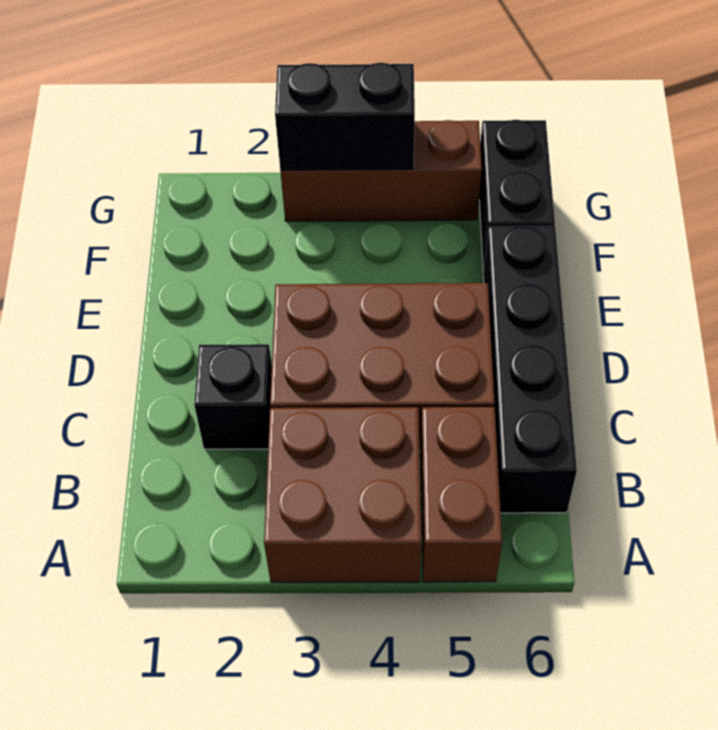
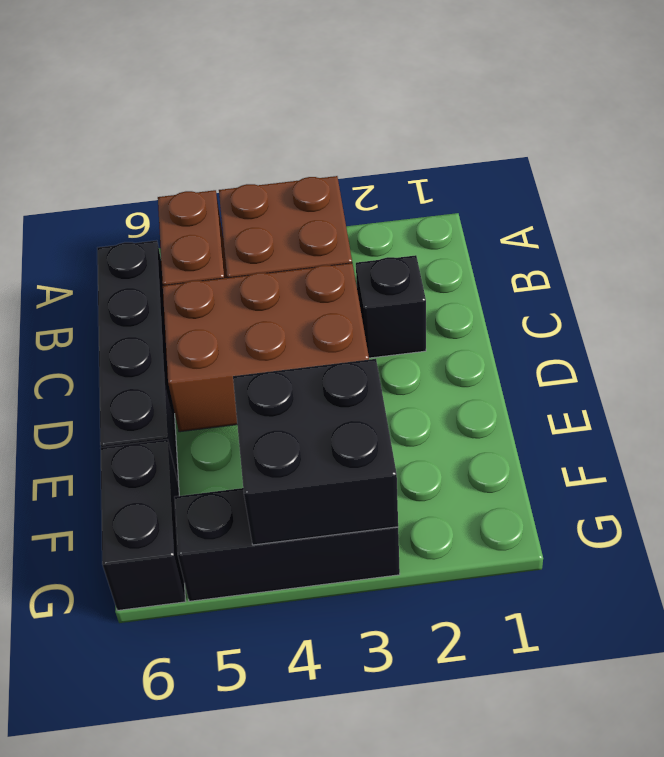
brown 1x3 brick [280,120,482,221] -> black 1x3 brick [174,488,400,601]
black 1x2 brick [275,63,415,170] -> black 2x2 brick [233,359,398,545]

